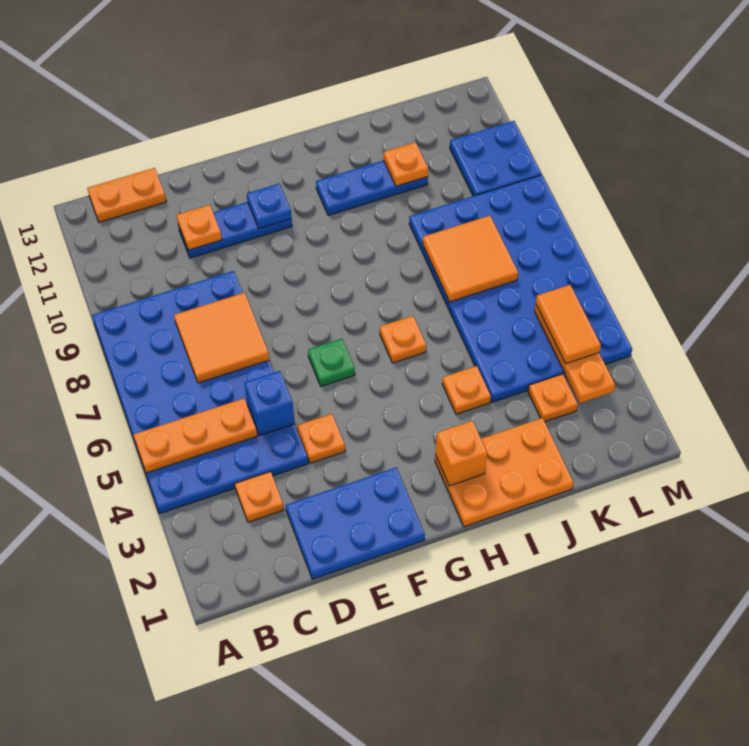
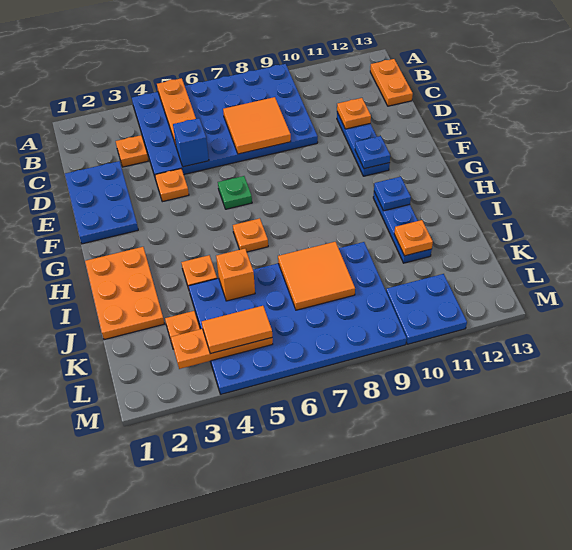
orange 1x1 brick [435,421,487,486] -> orange 1x1 brick moved to [216,249,255,301]
none -> blue 1x1 plate [374,177,411,211]

